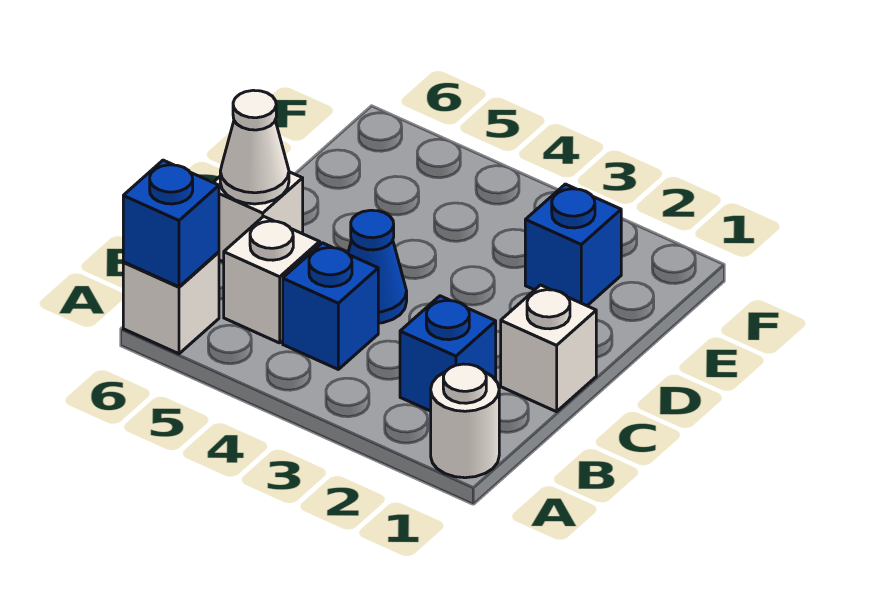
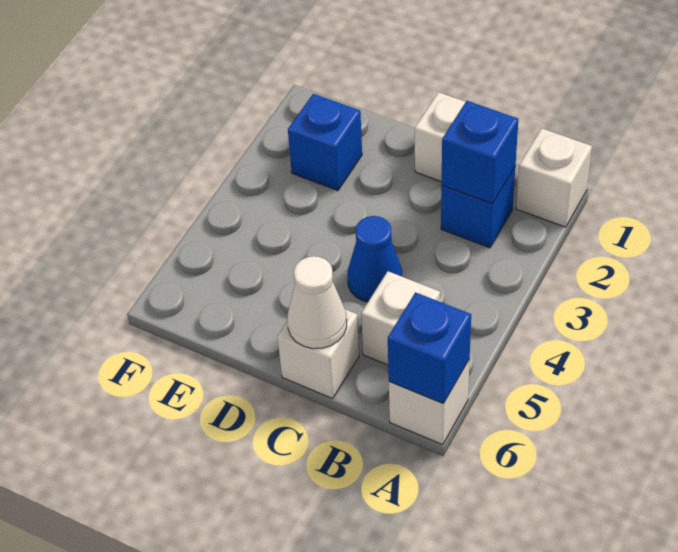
white 1x1 round brick [431,364,499,478] -> white 1x1 brick [516,128,592,227]
blue 1x1 brick [283,243,378,369] -> blue 1x1 brick moved to [442,101,519,204]

